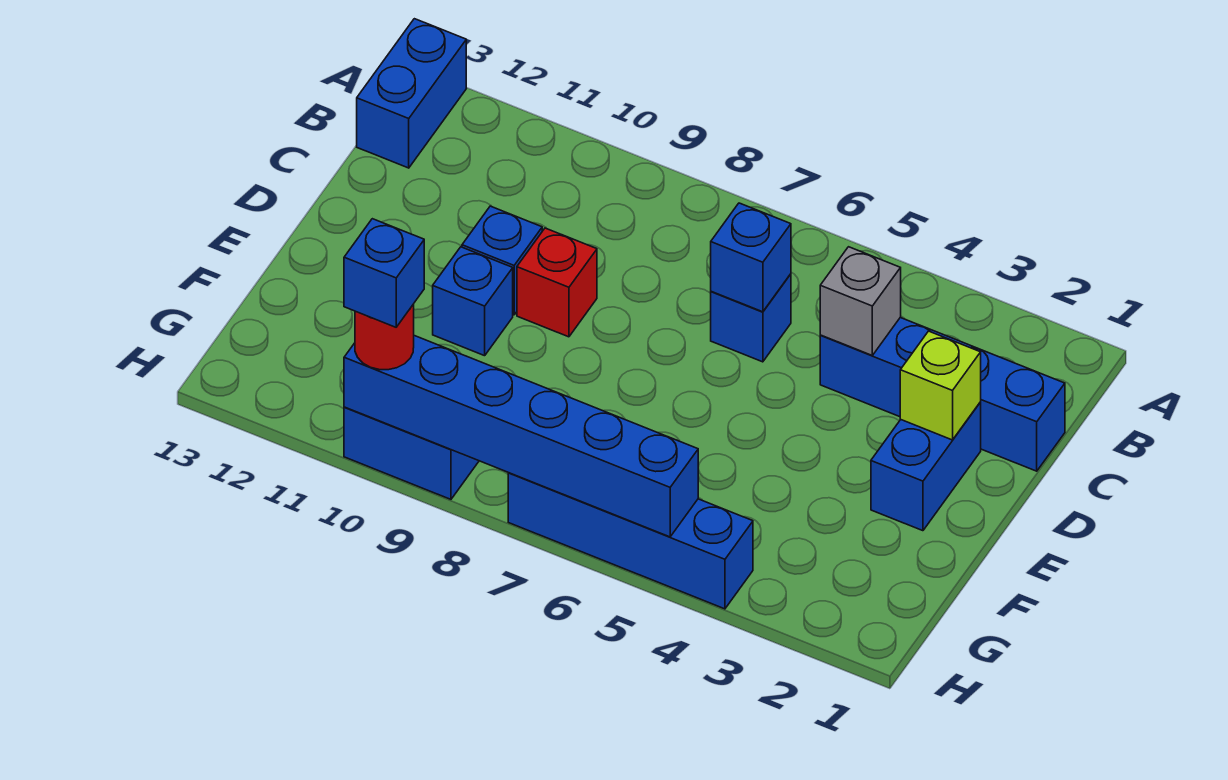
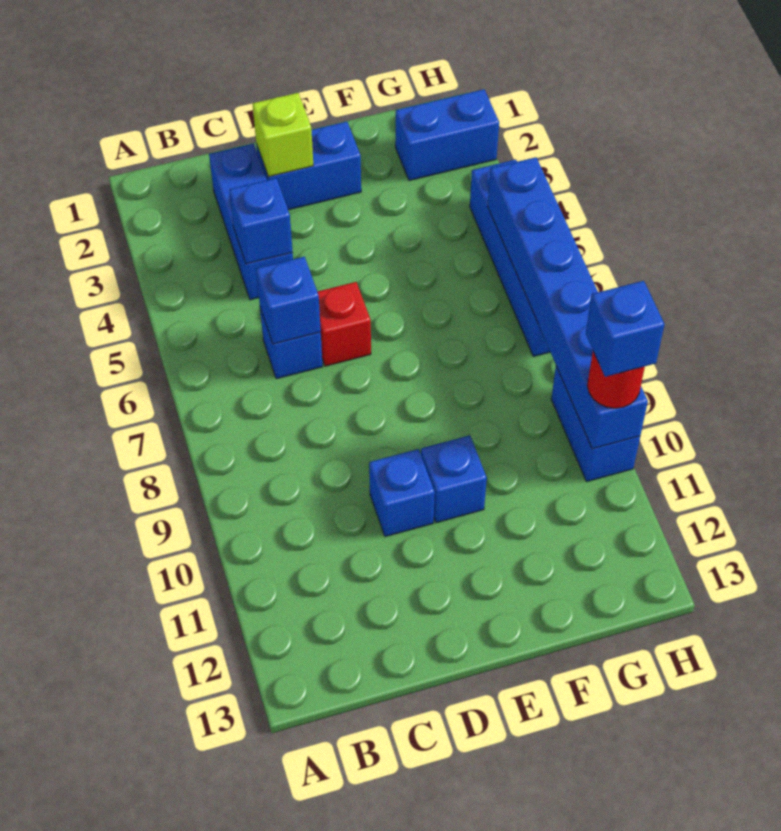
blue 1x2 brick [357,19,466,168] -> blue 1x2 brick moved to [395,89,499,181]
blue 1x4 brick [820,318,1065,471] -> blue 1x3 brick [209,143,293,300]
grey 1x1 brick [820,247,901,355] -> blue 1x1 brick [229,178,293,264]
red 1x1 brick [517,228,597,337] -> red 1x1 brick moved to [317,282,371,366]

